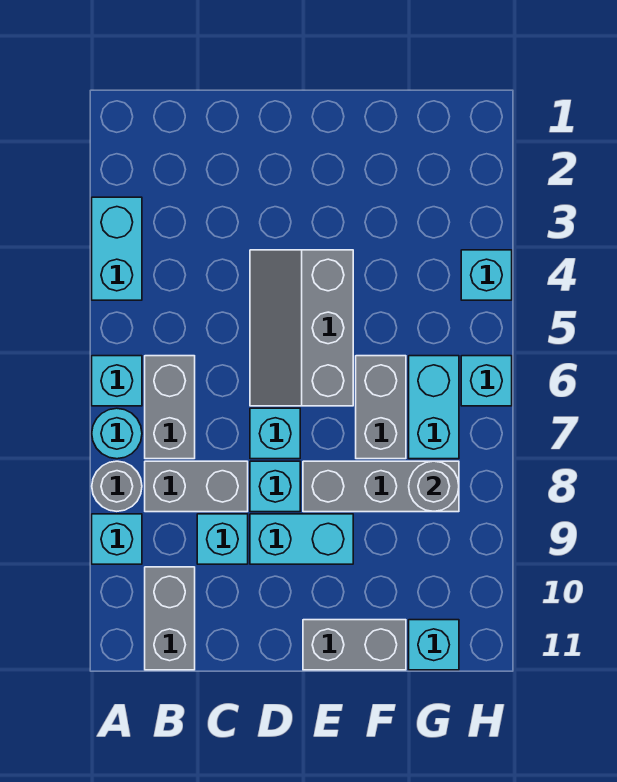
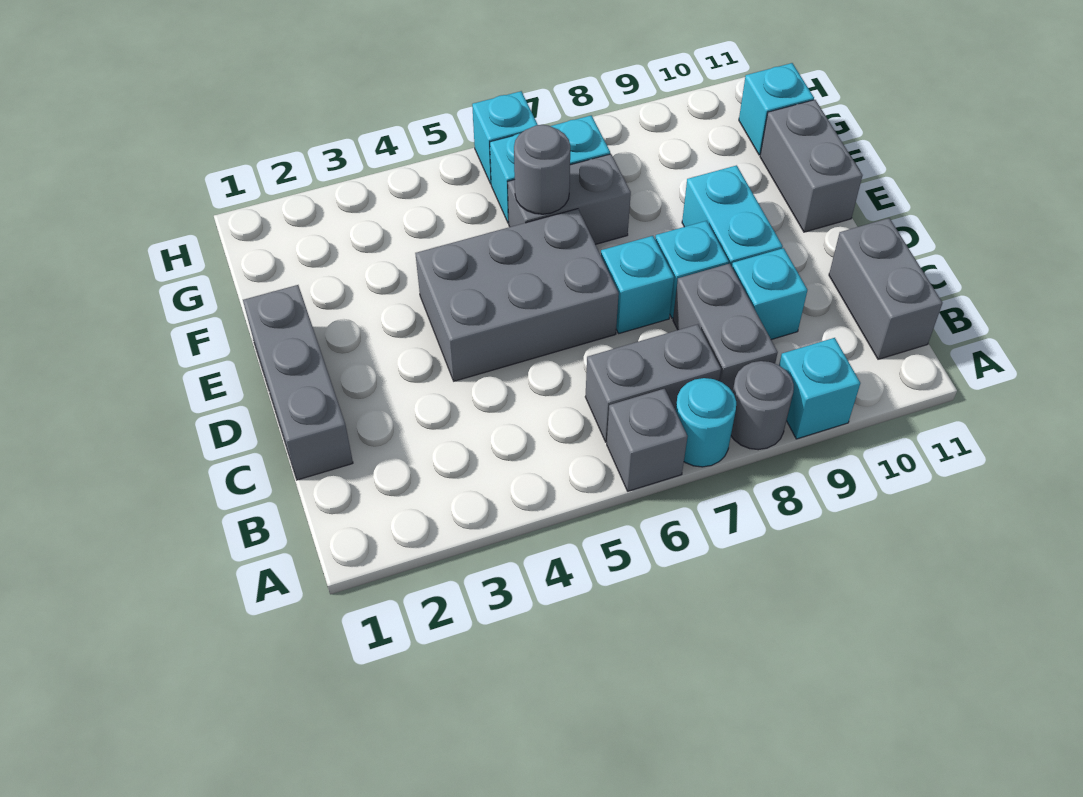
cyan 1x2 brick [92,197,142,300] -> none
cyan 1x1 brick [92,356,142,406] -> grey 1x1 brick [607,389,688,491]
grey 1x2 brick [145,567,195,670] -> grey 1x2 brick turned to [829,218,942,359]
grey 2x3 slope [250,250,353,406] -> grey 2x3 brick [415,209,619,381]
grey 1x3 brick [303,461,459,512] -> grey 1x3 brick moved to [243,285,353,480]
grey 1x1 round brick [409,461,459,511] -> grey 1x1 round brick moved to [514,125,570,214]
cyan 1x1 brick [461,250,512,300] -> none

